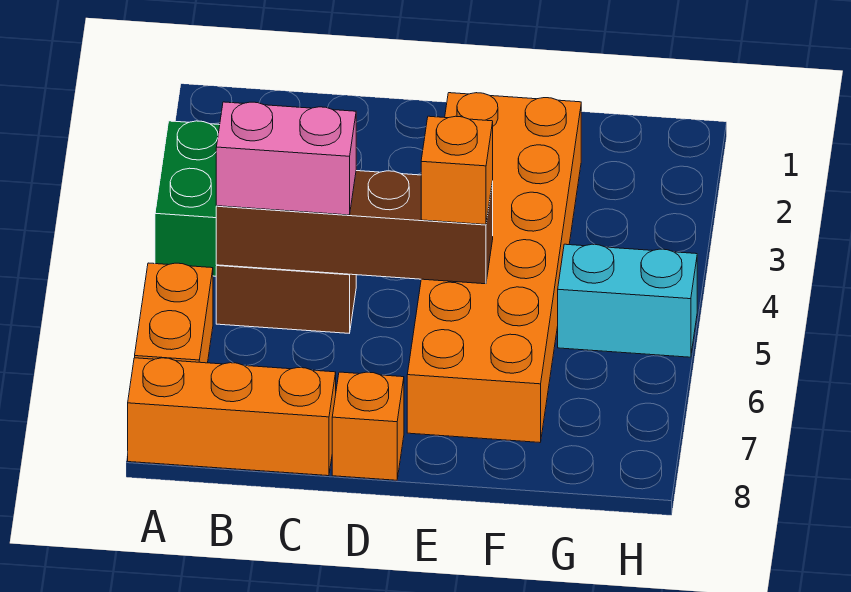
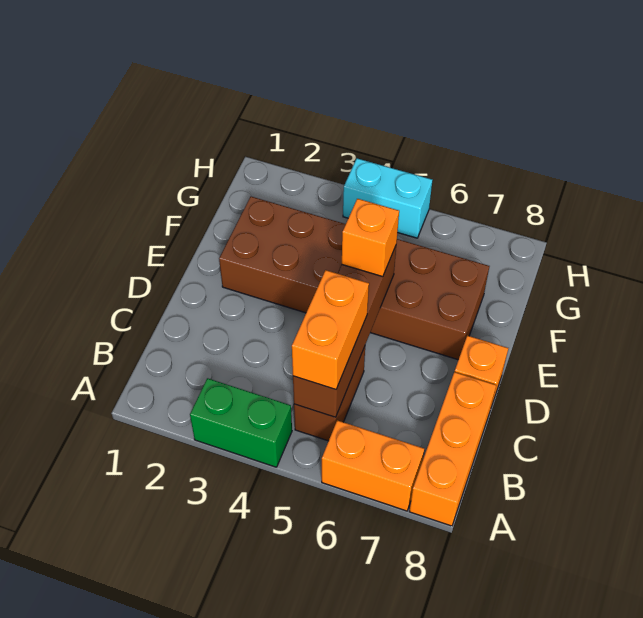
pink 1x2 brick [216,102,356,215] -> orange 1x2 brick [292,270,369,389]
orange 2x6 brick [407,93,581,442] -> brown 2x6 brick [219,197,489,360]
cyan 1x2 brick [558,244,697,357] -> cyan 1x2 brick turned to [343,158,432,238]

